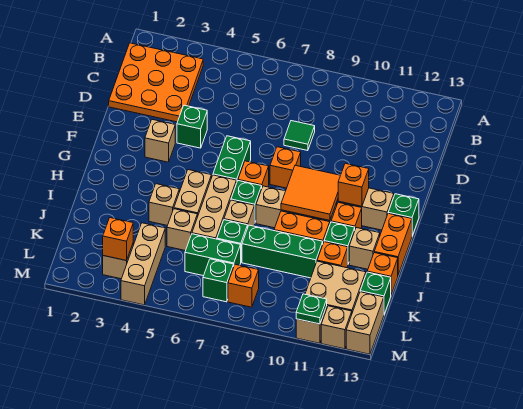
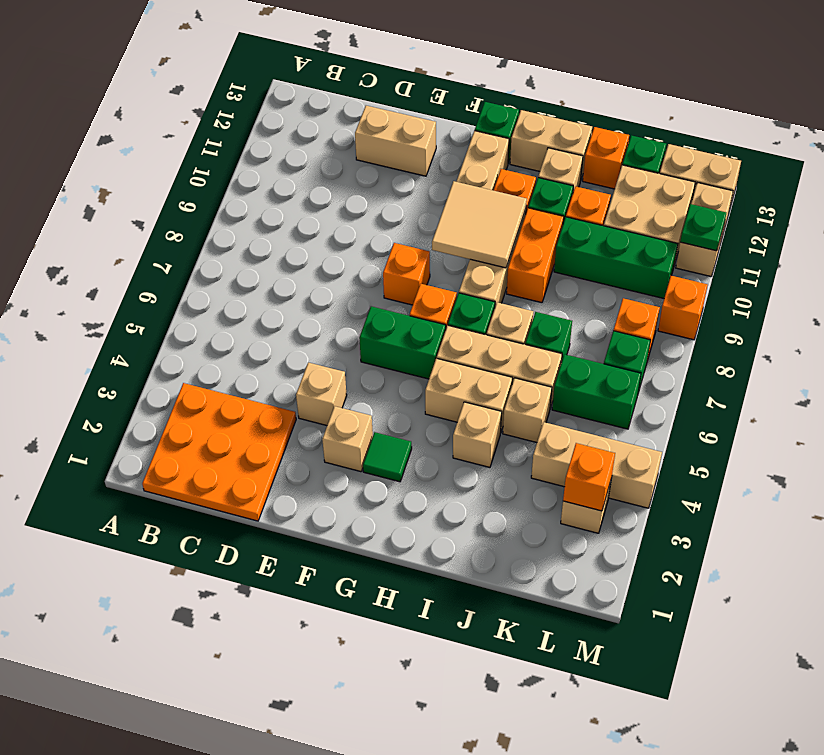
green 1x1 tile [284,121,315,151] -> green 1x1 tile moved to [363,432,412,482]
none -> tan 1x2 brick [355,106,436,176]
green 1x1 brick [177,105,207,148] -> tan 1x1 brick [296,363,347,425]
orange 2x2 tile [281,165,340,221] -> tan 2x2 tile [432,181,527,268]
orange 1x1 brick [338,163,369,206] -> orange 1x1 brick moved to [658,276,707,340]
orange 1x2 brick [374,213,412,275] -> tan 1x2 brick [510,110,592,179]
green 1x3 brick [242,225,323,278] -> green 1x3 brick turned to [554,217,678,298]
green 1x2 brick [185,234,241,276] -> green 1x2 brick turned to [552,354,641,429]

